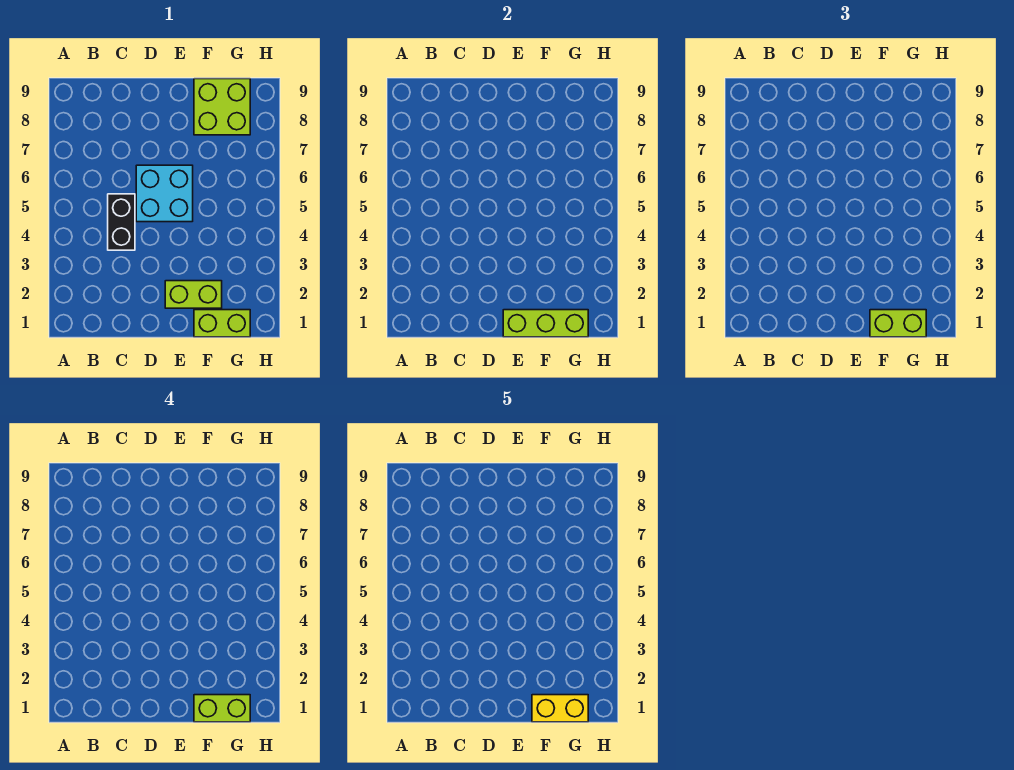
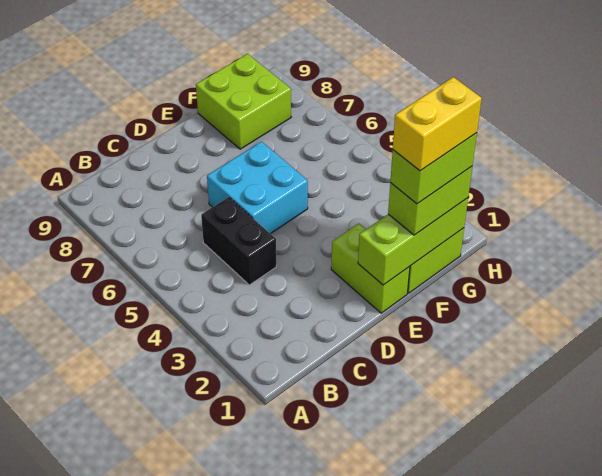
lime 1x2 brick [165,281,222,308] -> lime 1x2 brick turned to [331,224,410,313]

